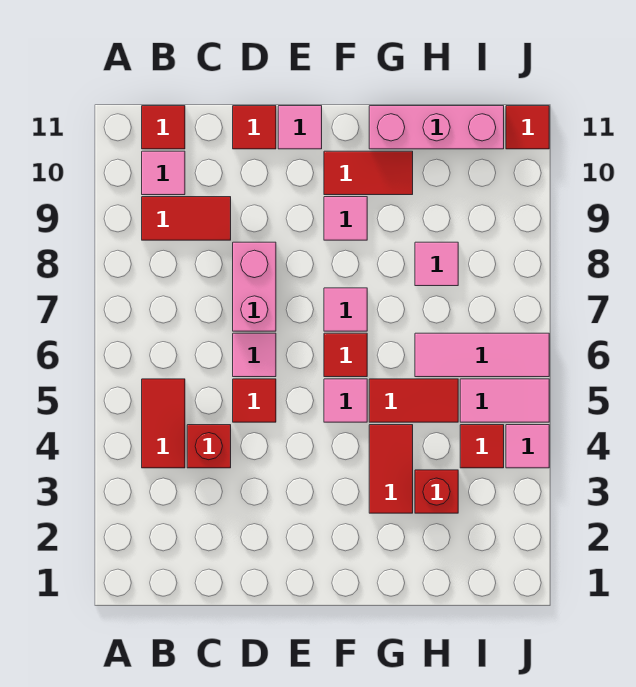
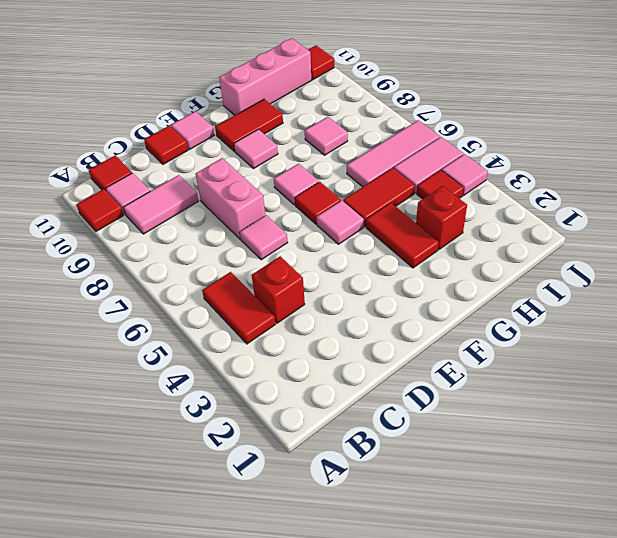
red 1x2 tile [142,197,231,240] -> pink 1x2 tile [124,175,199,234]
red 1x1 tile [233,379,276,422] -> red 1x1 tile moved to [77,189,124,231]

